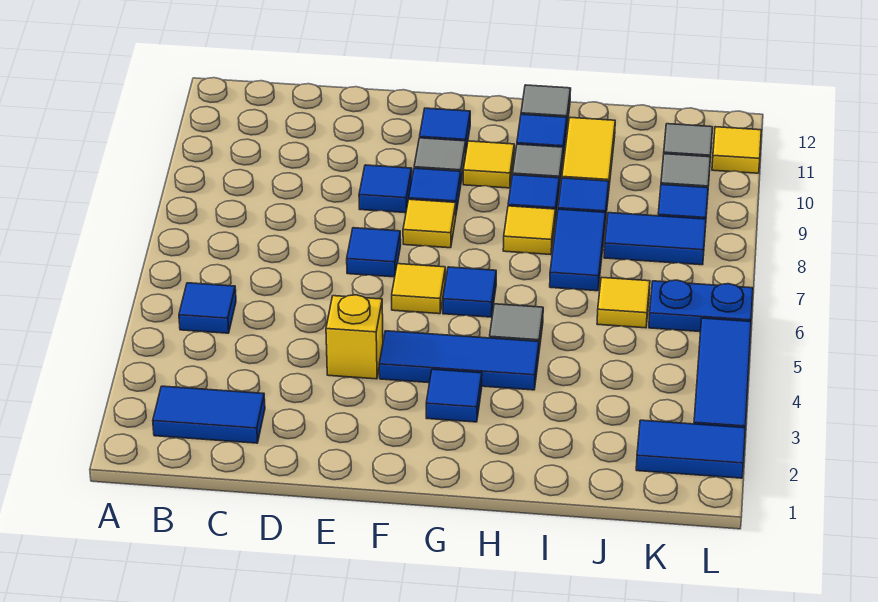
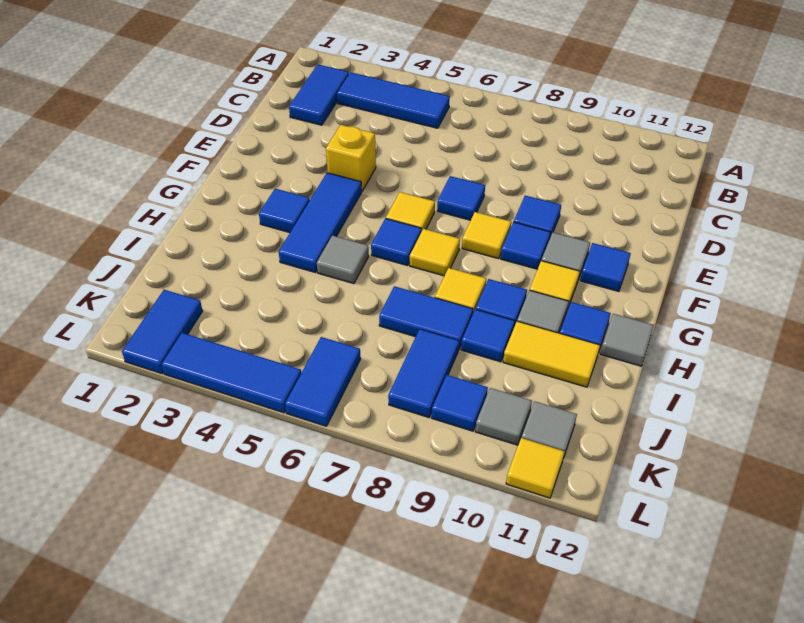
blue 1x1 tile [179,283,236,333] -> blue 1x3 tile [337,72,450,128]
yellow 1x1 tile [597,277,650,328] -> yellow 1x1 tile moved to [410,229,460,276]
blue 1x2 plate [649,280,753,332] -> blue 1x2 tile [285,337,361,426]

